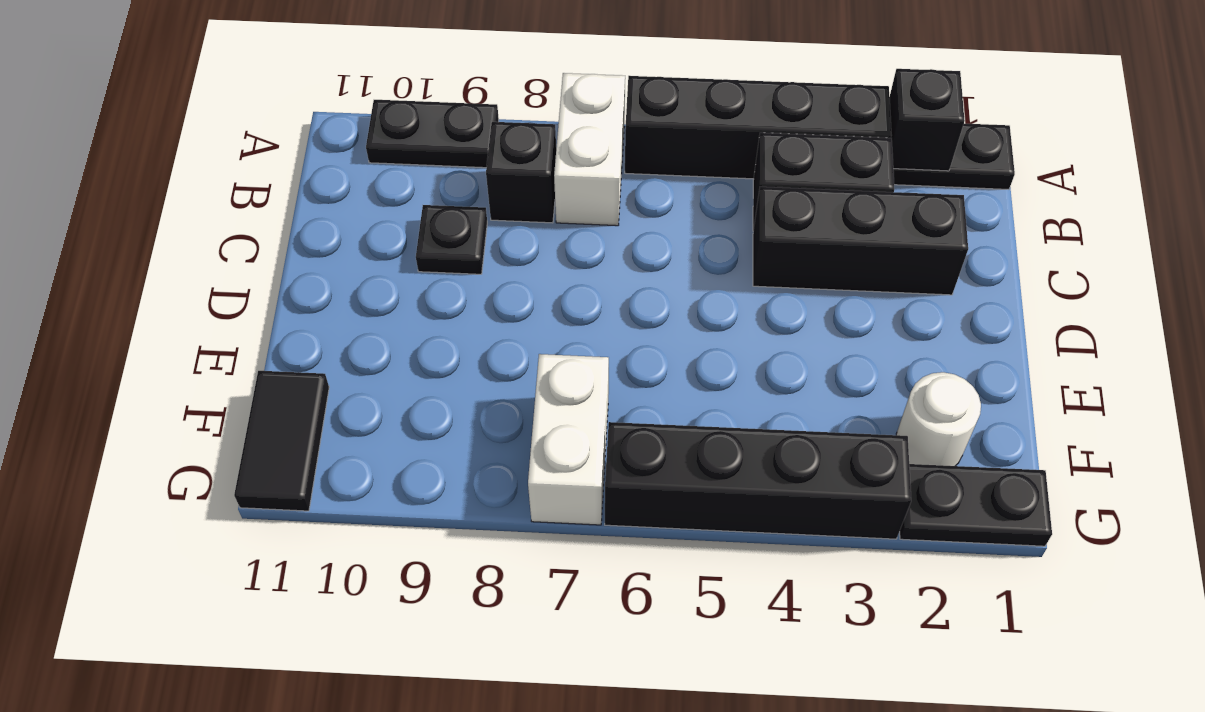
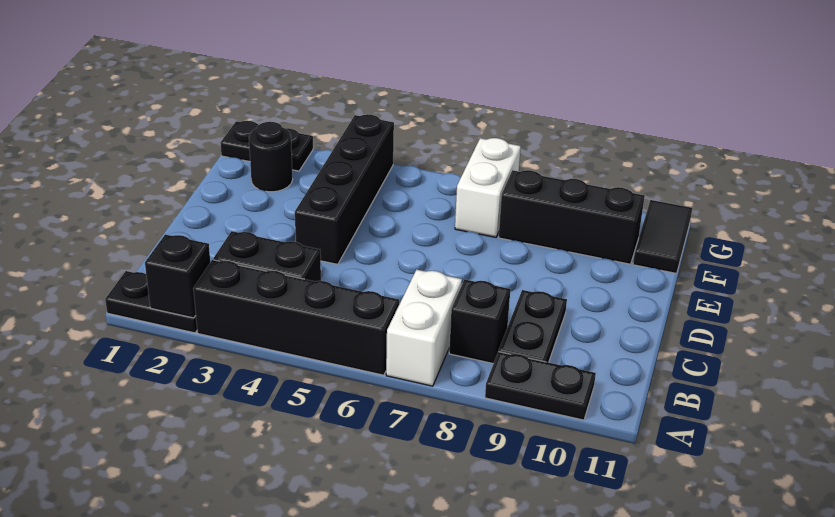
black 1x3 brick [753,187,968,295] -> black 1x3 brick moved to [499,170,645,264]
black 1x1 plate [416,205,487,274] -> black 1x2 plate [499,290,567,362]
white 1x1 round brick [896,372,981,466] -> black 1x1 round brick [249,122,293,192]
black 1x4 brick [605,422,911,539] -> black 1x4 brick turned to [295,114,394,264]

